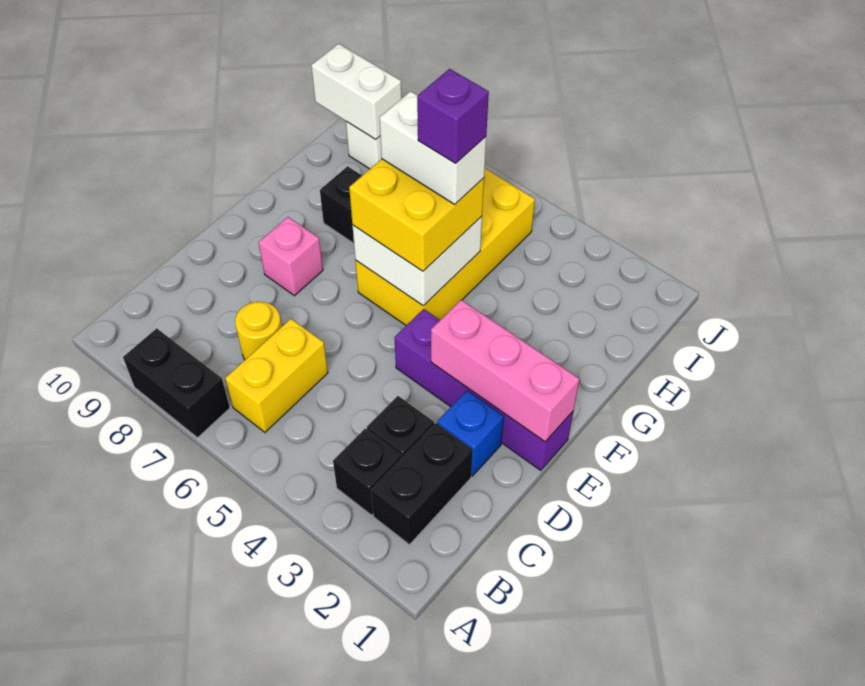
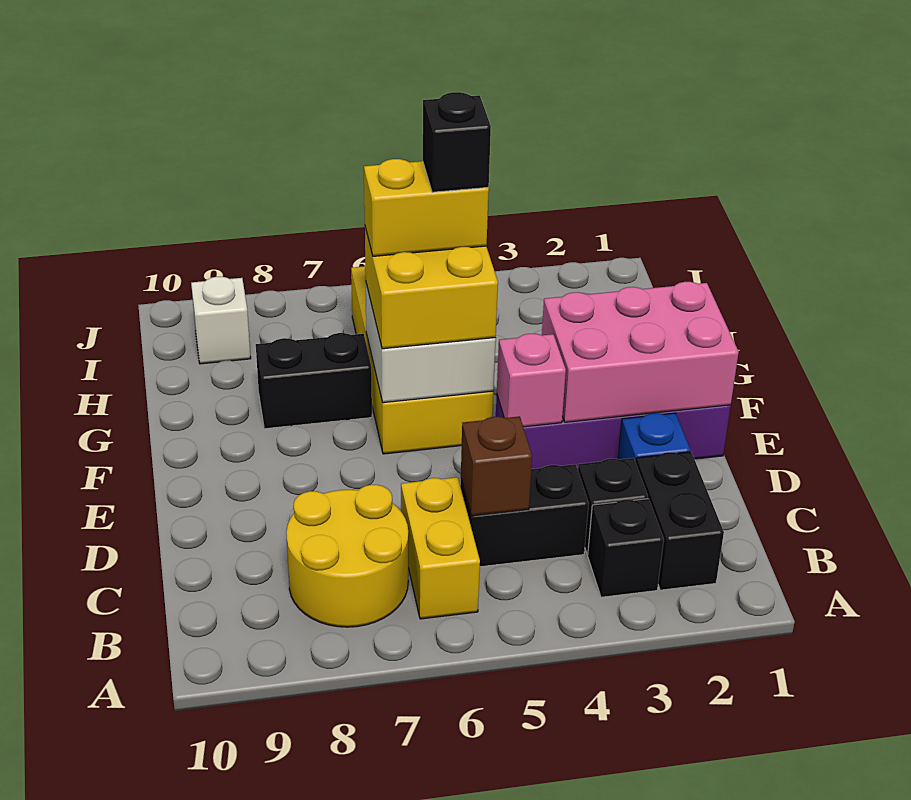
black 1x2 brick [123,328,230,438] -> black 1x2 brick moved to [460,464,589,567]
none -> brown 1x1 brick [461,416,532,516]
yellow 1x1 round brick [235,302,282,360] -> yellow 2x2 round brick [286,485,408,627]
pink 1x3 brick [431,300,579,442] -> pink 2x3 brick [542,282,739,422]
pink 1x1 brick [258,217,323,296] -> pink 1x1 brick moved to [497,334,566,427]
white 1x2 brick [380,91,486,204] -> yellow 1x2 brick [364,159,489,256]
purple 1x1 brick [417,69,489,163] -> black 1x1 brick [423,92,491,192]
white 1x2 brick [311,44,401,139] -> none

